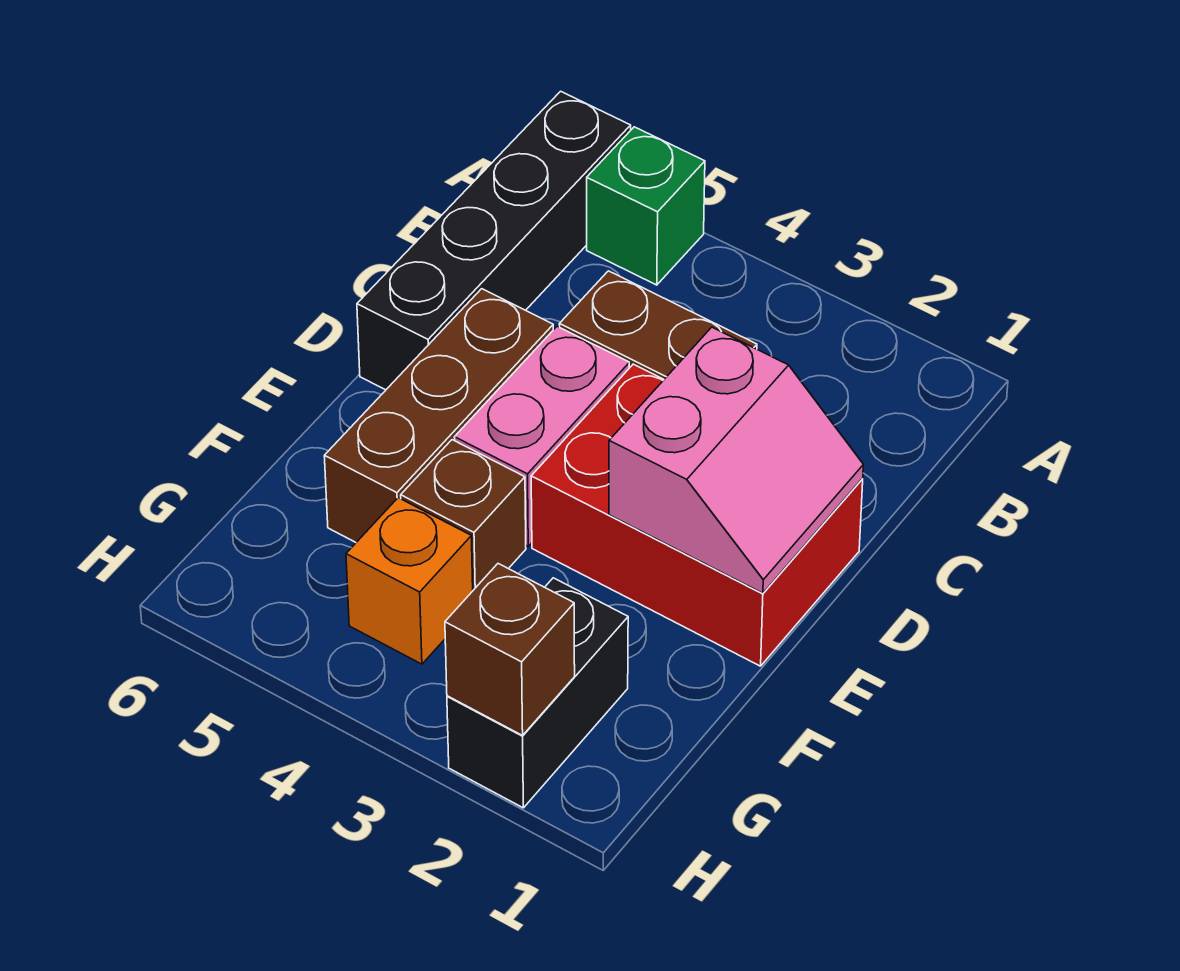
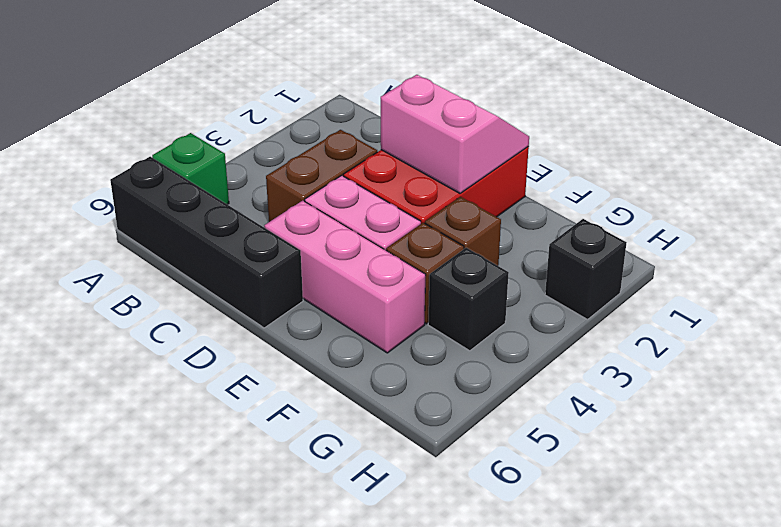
brown 1x3 brick [324,289,553,542] -> pink 1x3 brick [264,201,426,353]
black 1x2 brick [447,578,628,808] -> black 1x1 brick [545,219,627,320]
orange 1x1 brick [346,498,473,664] -> black 1x1 brick [428,248,509,351]
brown 1x1 brick [445,564,575,735] -> brown 1x1 brick moved to [425,197,501,266]

